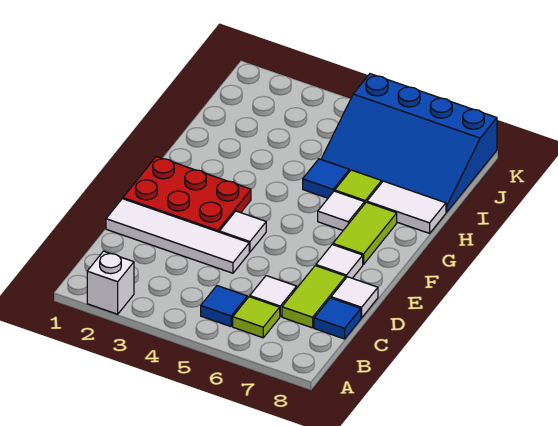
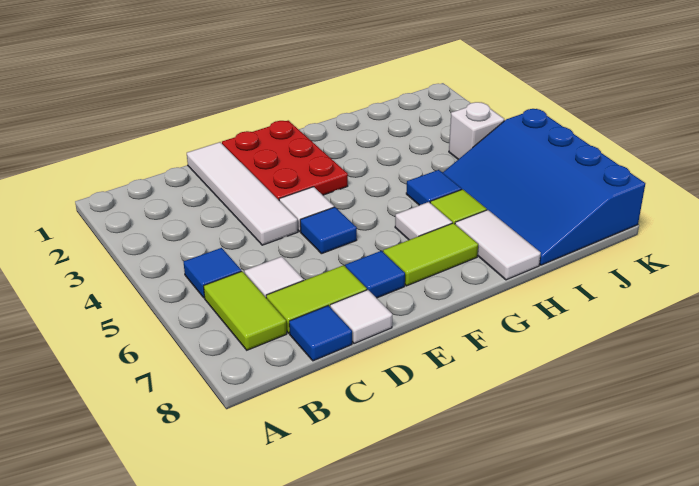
white 1x1 brick [87,251,134,314] -> white 1x1 brick moved to [449,102,504,159]
lime 1x1 tile [233,297,280,338] -> lime 1x2 tile [204,271,287,350]
none -> blue 1x1 tile [300,207,357,254]
white 1x1 tile [316,245,363,278] -> blue 1x1 tile [345,251,405,298]

